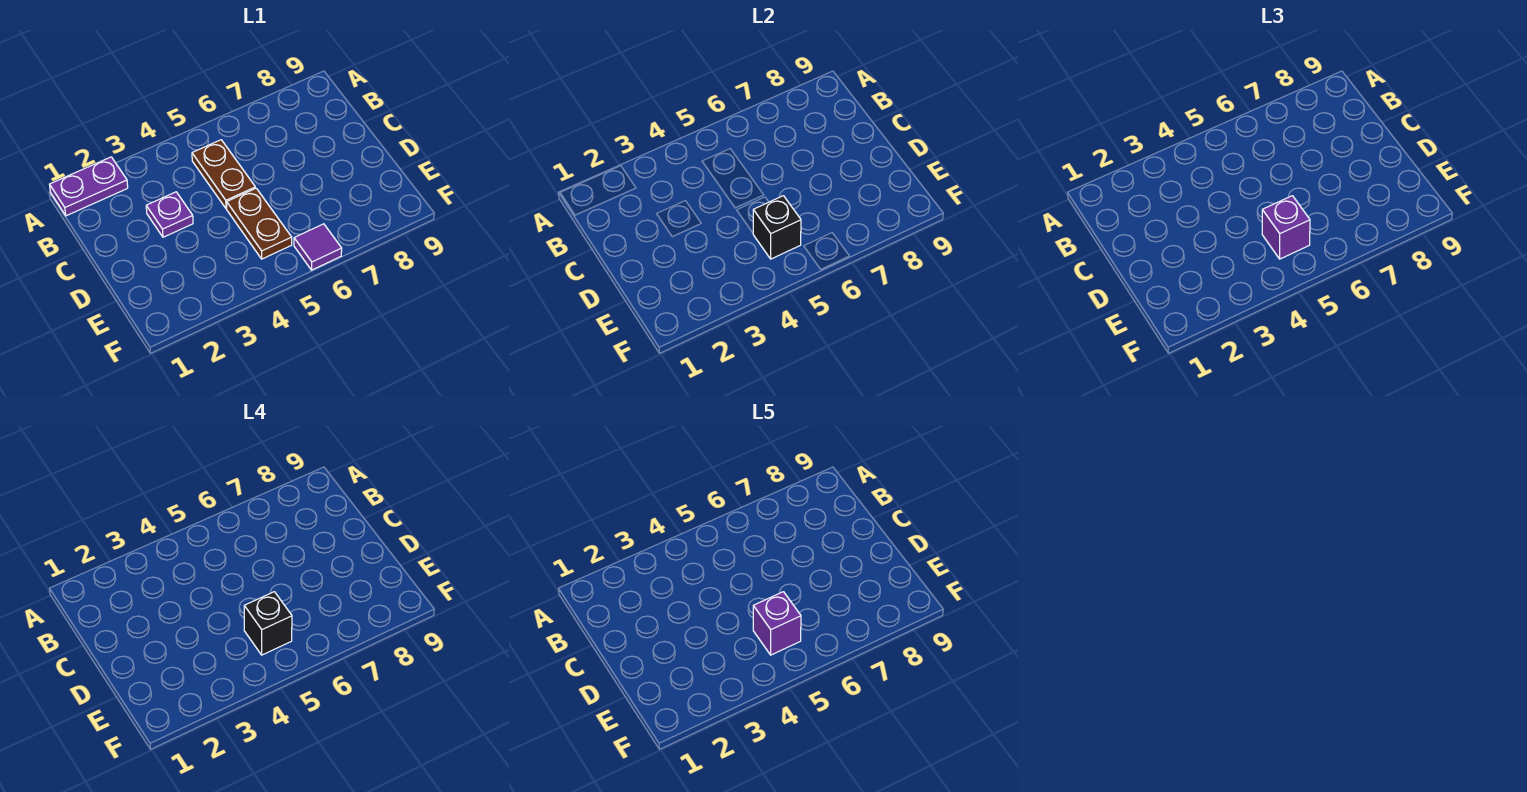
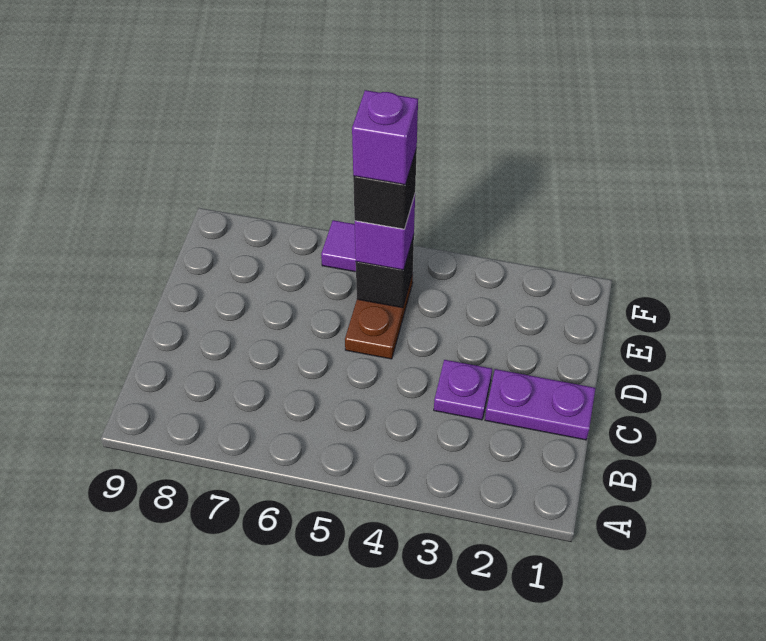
purple 1x2 plate [50,157,128,216] -> purple 1x2 plate moved to [485,369,596,440]
brown 1x2 plate [192,140,255,209] -> none

